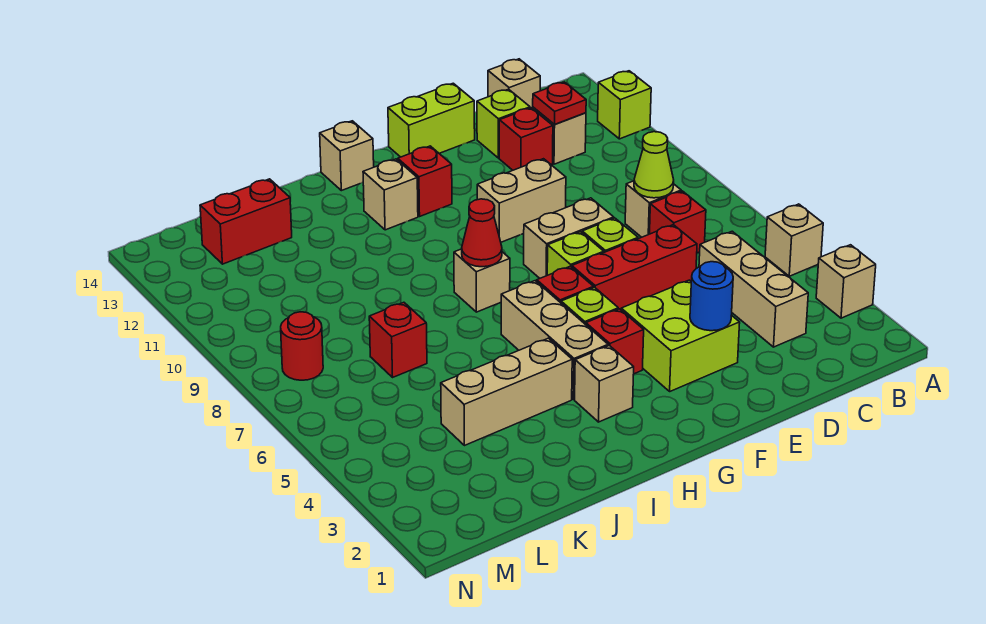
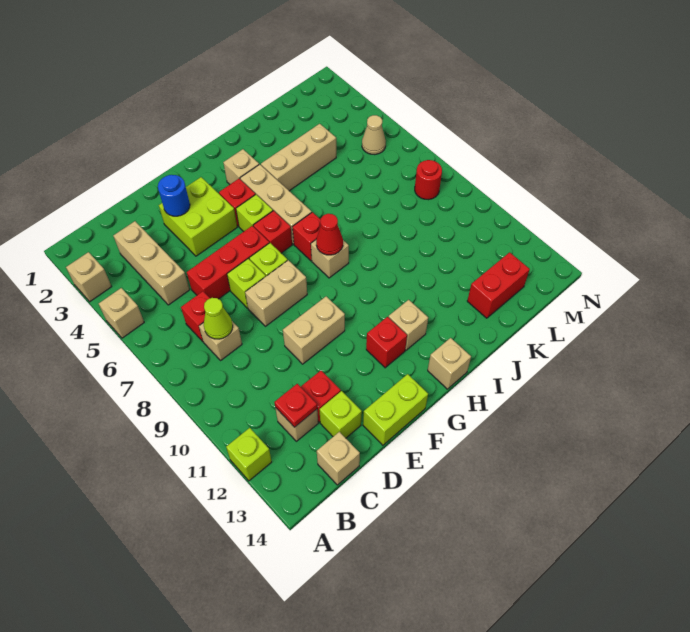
red 1x1 brick [369,302,427,377] -> red 1x1 brick moved to [293,212,321,261]
none -> tan 1x1 cone [362,115,386,155]

